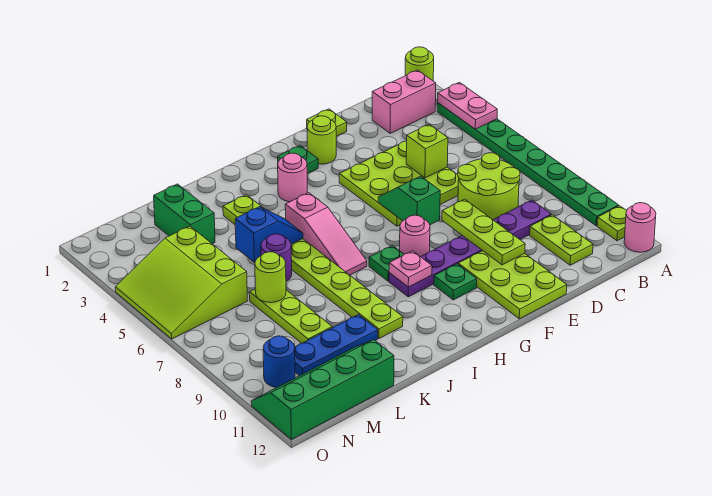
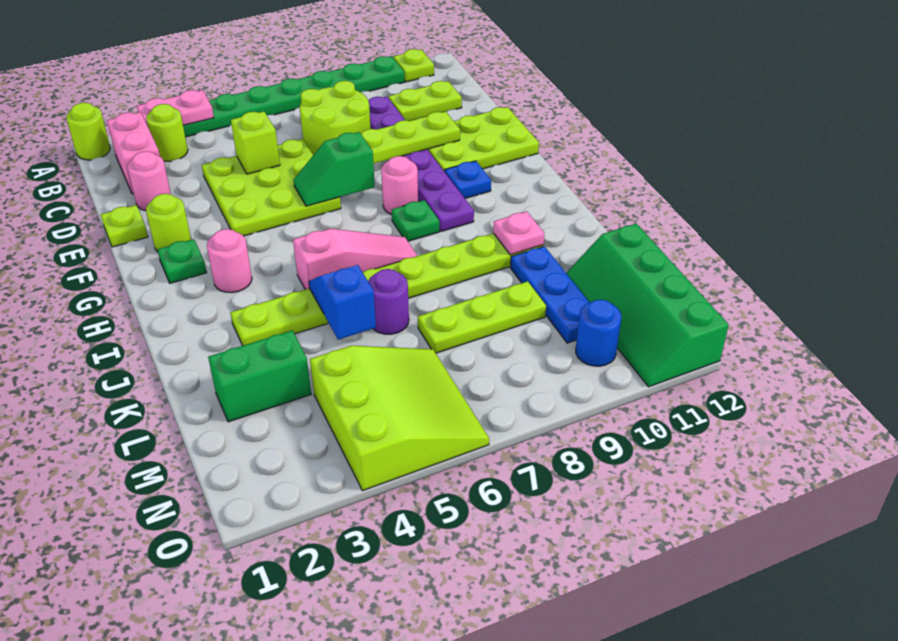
pink 1x1 round brick [624,203,656,252] -> pink 1x1 round brick moved to [127,151,171,211]
green 1x1 plate [434,264,477,300] -> blue 1x1 plate [445,161,491,198]
pink 1x1 plate [389,251,432,287] -> pink 1x1 plate moved to [493,211,544,255]
lime 1x1 round brick [255,252,286,303] -> lime 1x1 round brick moved to [146,104,188,161]
lime 3x3 slope [115,226,247,339] -> lime 3x3 slope turned to [310,346,489,491]

